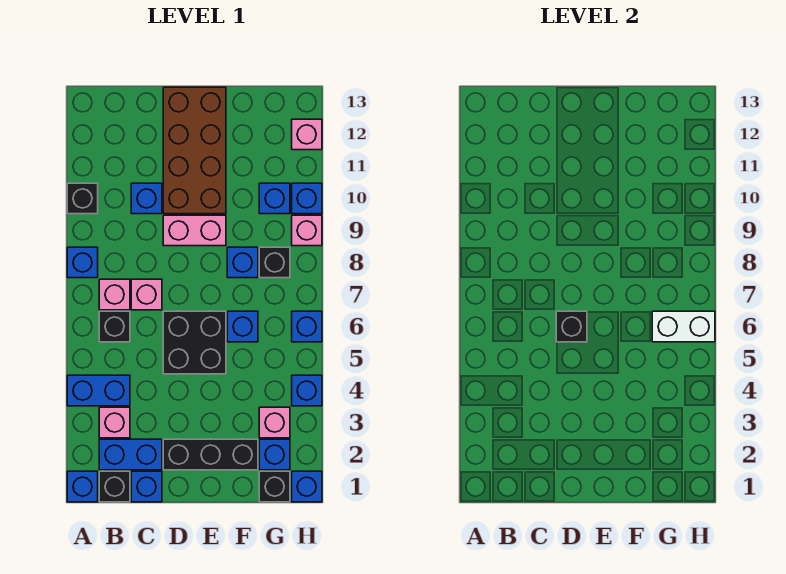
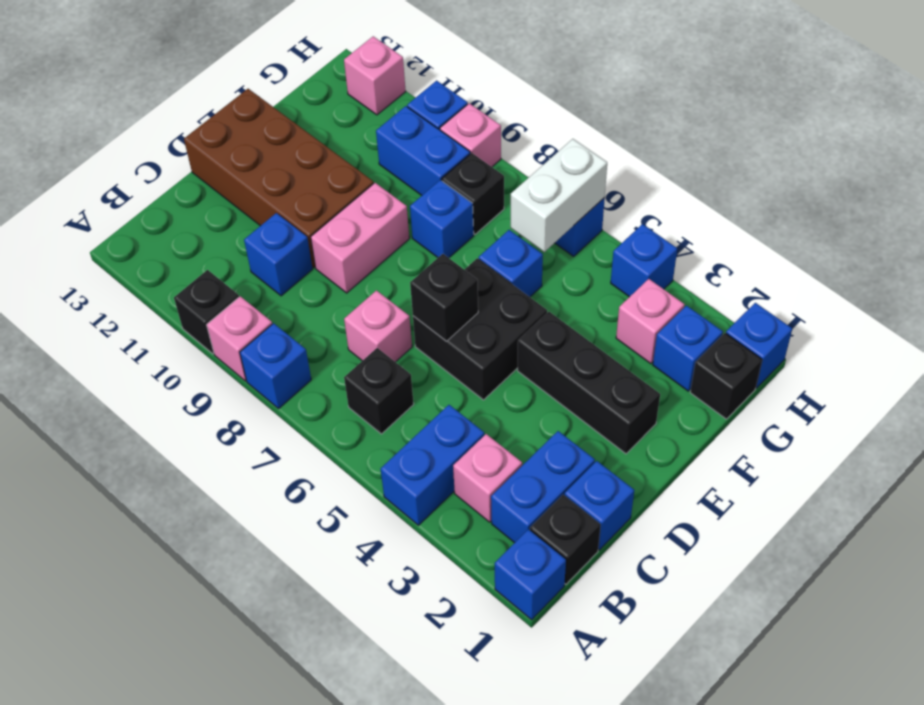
pink 1x1 brick [99,279,130,310] -> pink 1x1 brick moved to [207,296,272,381]
black 1x3 brick [163,439,258,470] -> black 1x3 brick turned to [518,312,660,454]
blue 1x1 brick [259,183,290,214] -> blue 1x2 brick [376,106,470,195]

